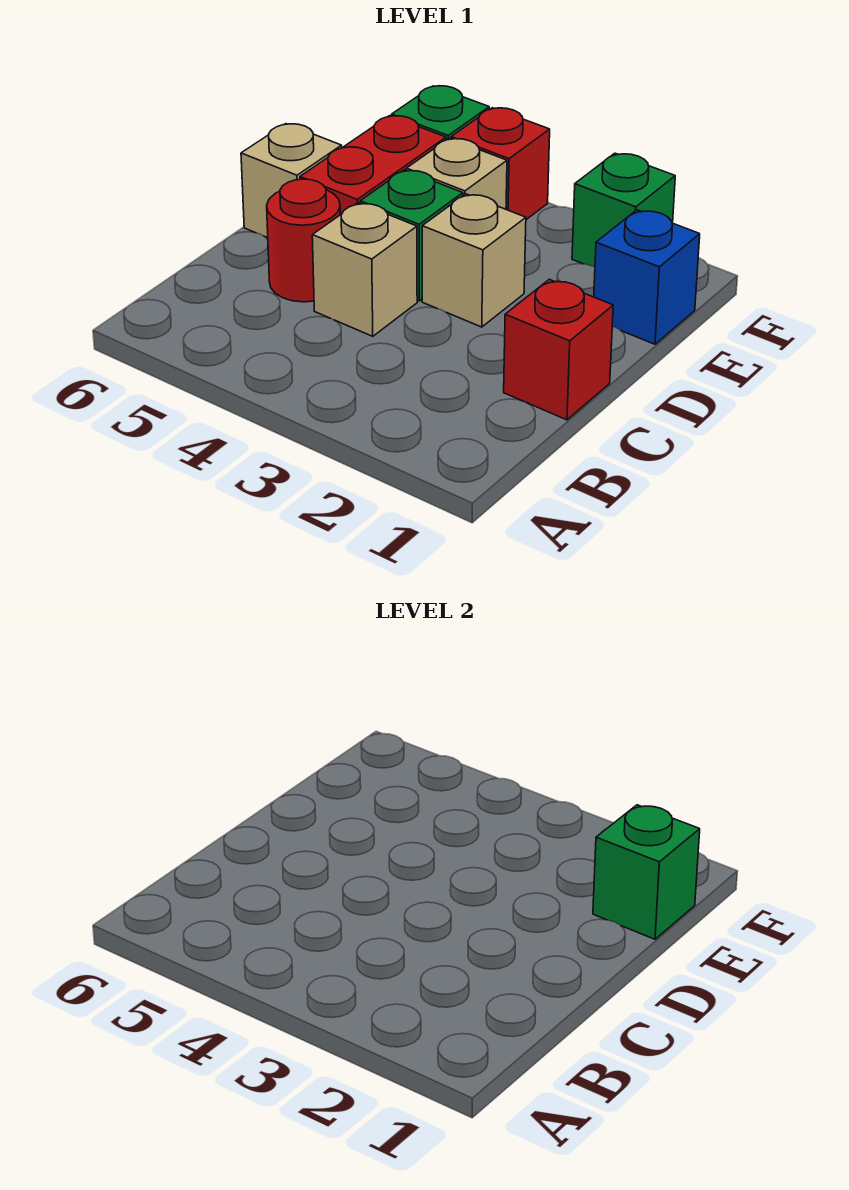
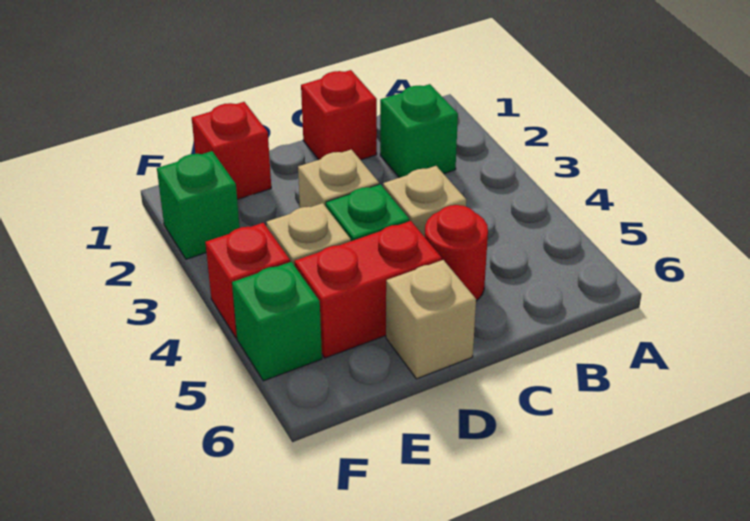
blue 1x1 brick [594,210,700,344] -> red 1x1 brick [192,102,271,199]
green 1x1 brick [593,805,700,939] -> green 1x1 brick moved to [380,84,458,178]

